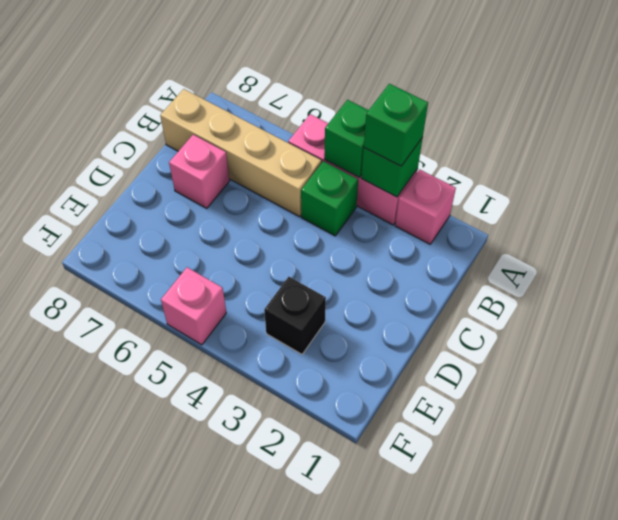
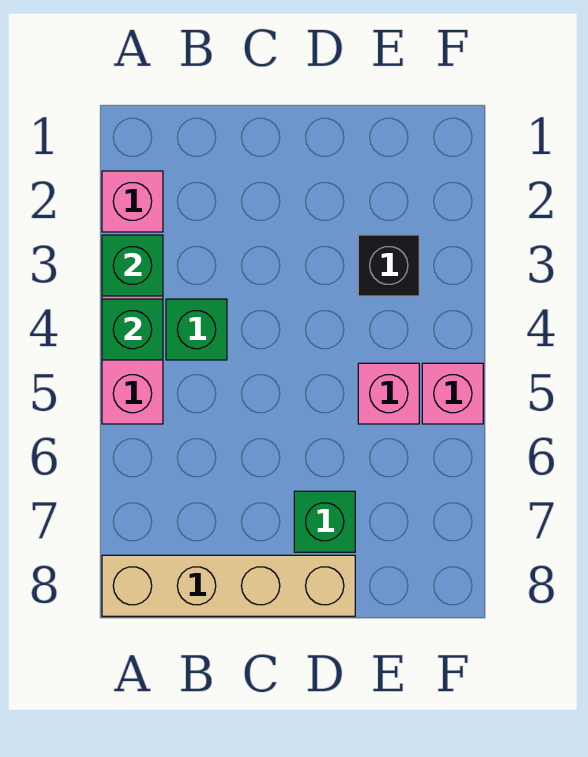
green 1x1 brick [364,84,428,166] -> green 1x1 brick moved to [294,491,355,552]
tan 1x4 brick [160,89,321,217] -> tan 1x4 brick turned to [102,555,355,616]
pink 1x1 brick [169,135,229,208] -> pink 1x1 brick moved to [358,363,419,424]

